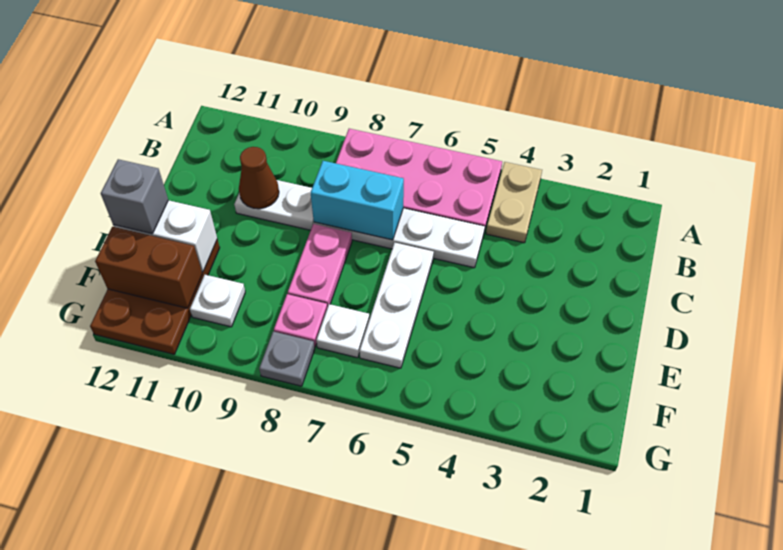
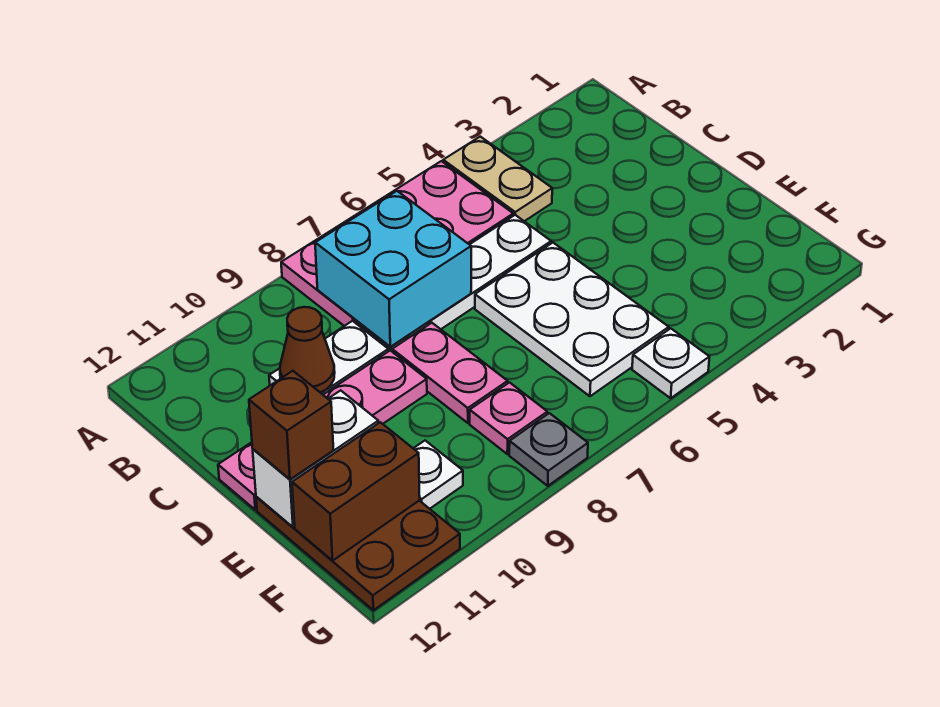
cyan 1x2 brick [310,161,404,240] -> cyan 2x2 brick [315,191,471,347]
white 1x3 plate [360,243,434,368] -> white 2x3 plate [475,243,669,396]
none -> pink 1x4 plate [218,351,427,510]
grey 1x1 brick [101,159,168,234] -> brown 1x1 brick [249,371,333,479]
white 1x1 plate [316,304,369,358] -> white 1x1 plate moved to [632,328,709,398]

